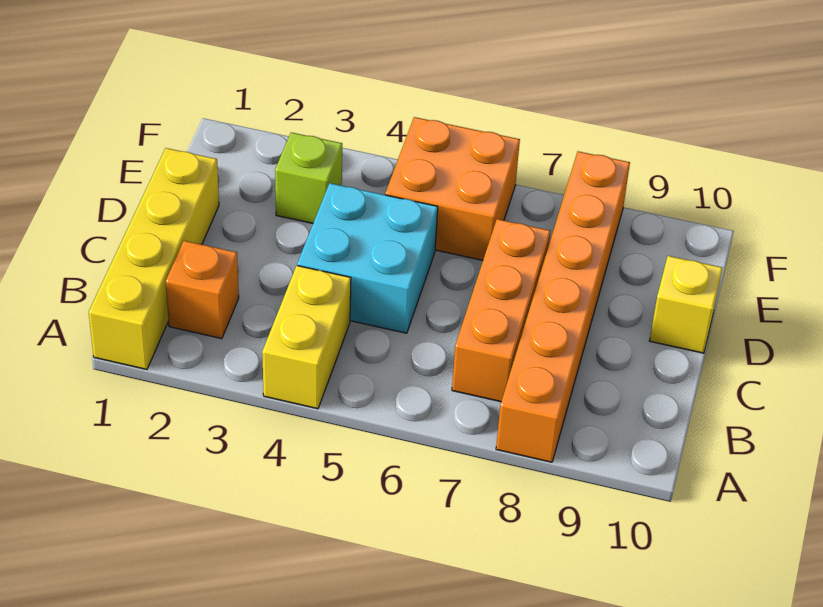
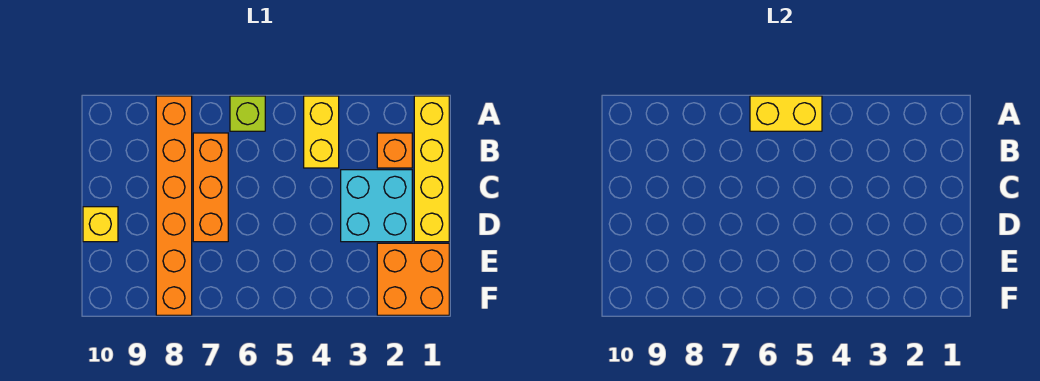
none -> yellow 1x2 brick [750,96,822,131]
cyan 2x2 brick [297,183,438,333] -> cyan 2x2 brick moved to [341,170,412,242]
lime 1x1 brick [275,132,342,223] -> lime 1x1 brick moved to [230,96,265,131]
orange 2x2 brick [385,117,520,260] -> orange 2x2 brick moved to [377,243,449,315]

